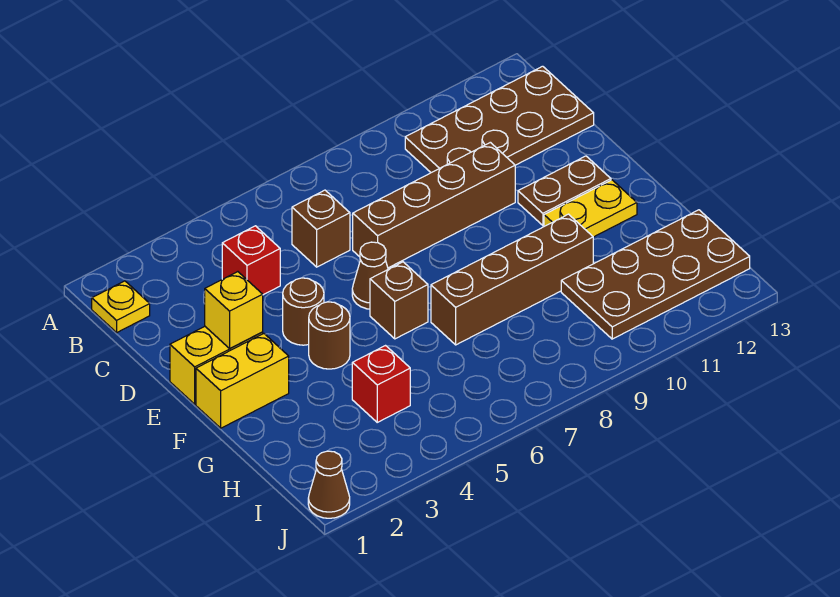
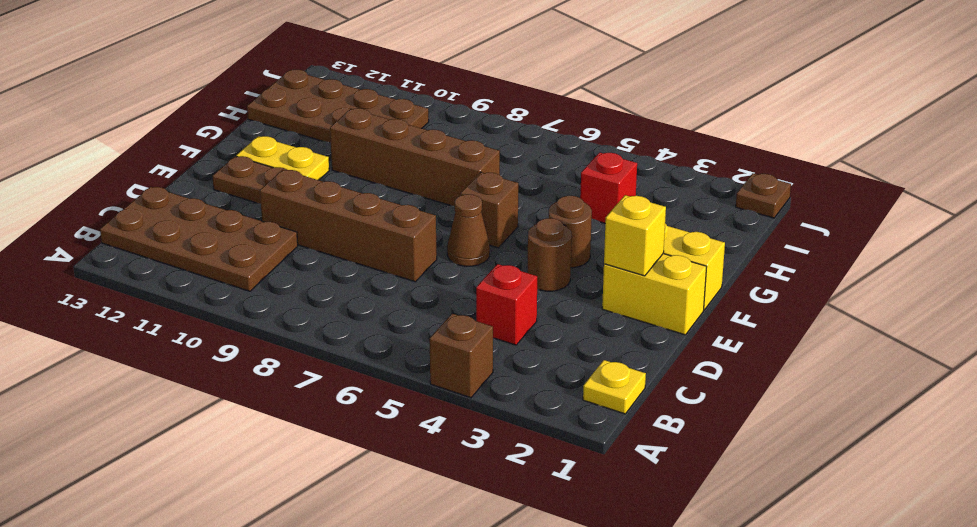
brown 1x1 brick [292,190,350,267] -> brown 1x1 brick moved to [430,314,493,398]
brown 1x1 cone [308,451,350,518] -> brown 1x1 plate [736,173,791,218]

